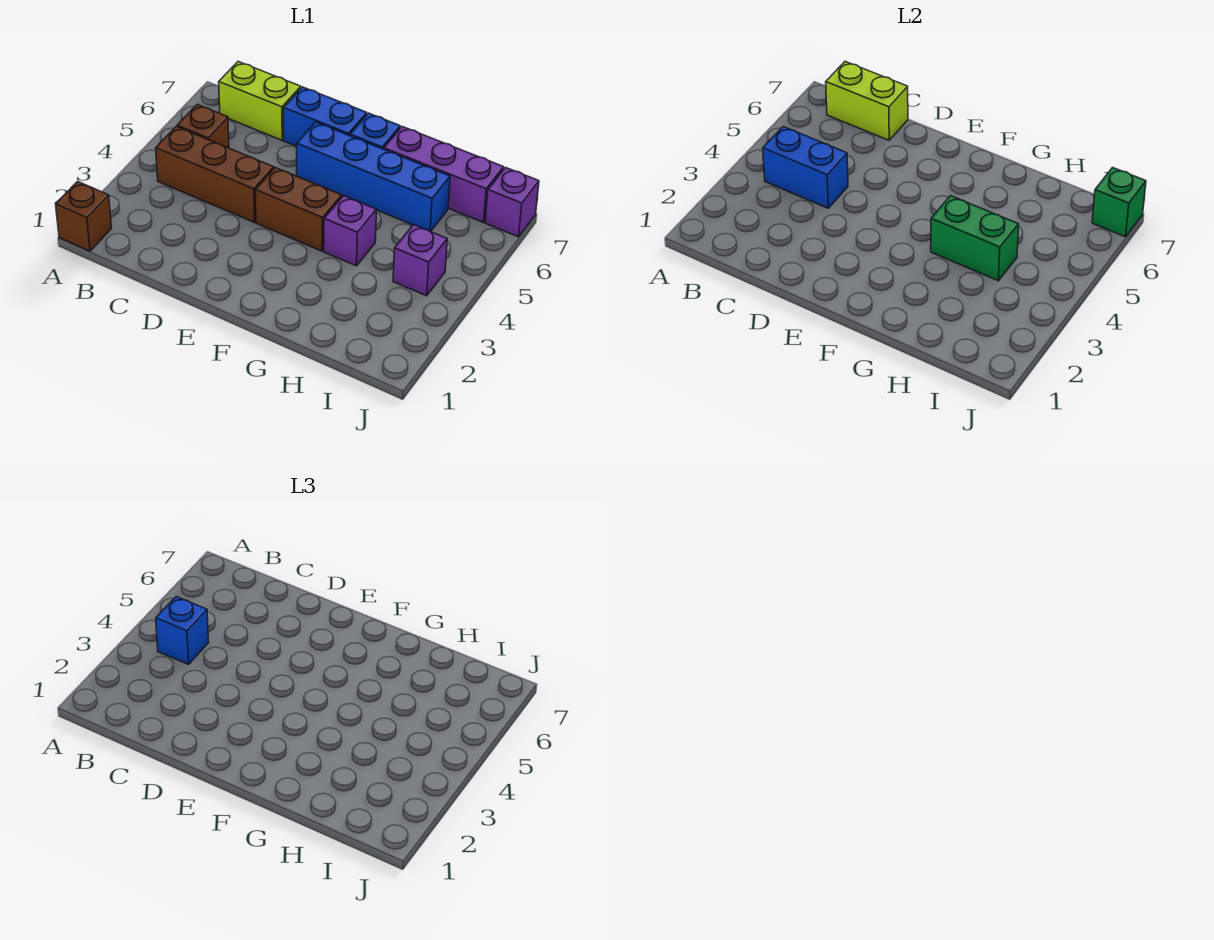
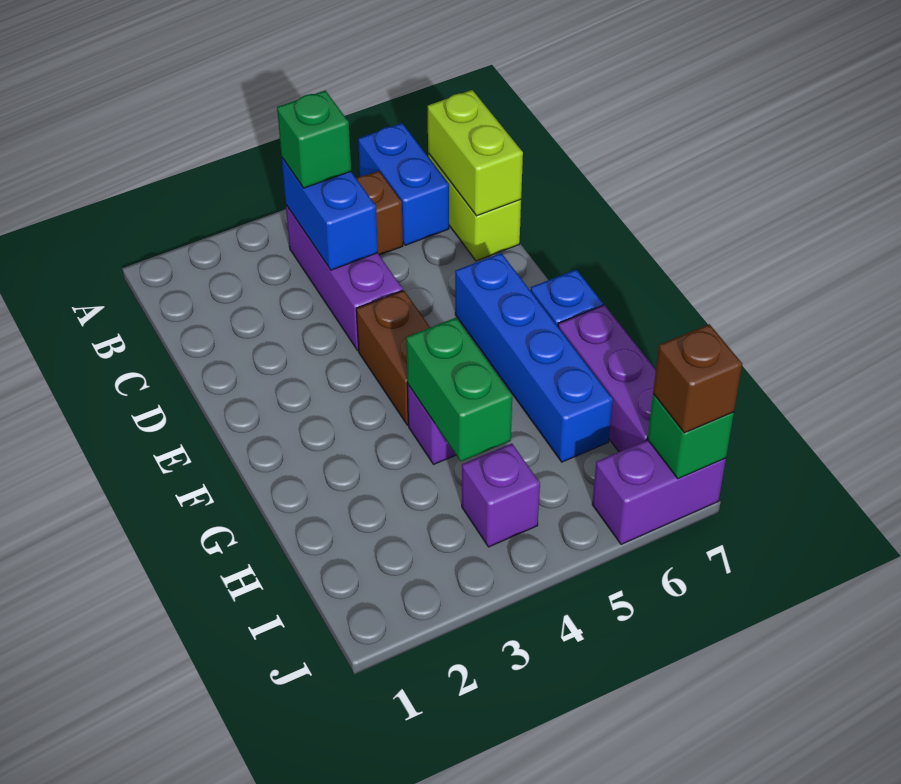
brown 1x1 brick [56,181,112,251] -> brown 1x1 brick moved to [653,324,742,433]
brown 1x3 brick [156,127,274,223] -> purple 1x3 brick [286,205,403,351]
blue 1x1 brick [156,597,209,664] -> green 1x1 brick [277,90,351,188]
blue 1x2 brick [284,87,367,146] -> blue 1x2 brick moved to [358,123,449,245]
purple 1x1 brick [485,168,539,237] -> purple 1x2 brick [592,440,726,544]

